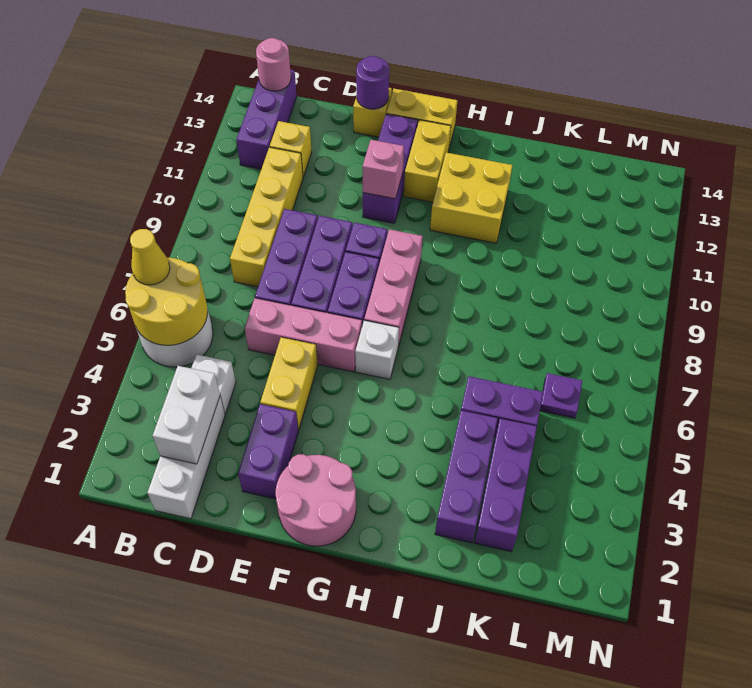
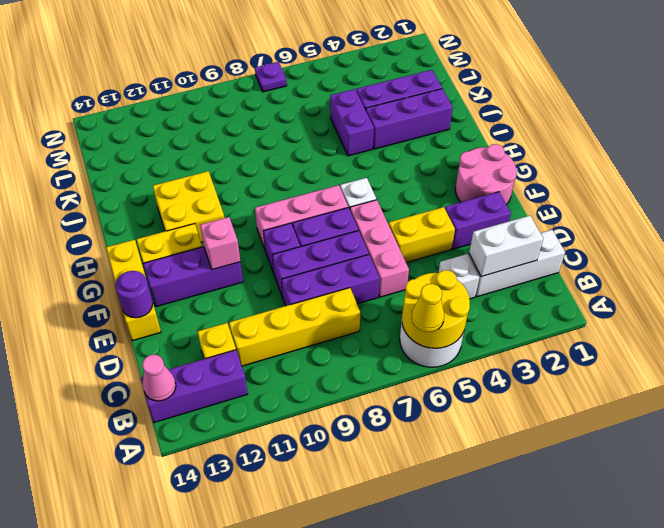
pink 1x1 round brick [256,38,291,91] -> pink 1x1 cone [142,355,176,401]
purple 1x1 plate [540,373,582,418] -> purple 1x1 plate moved to [255,62,287,92]

